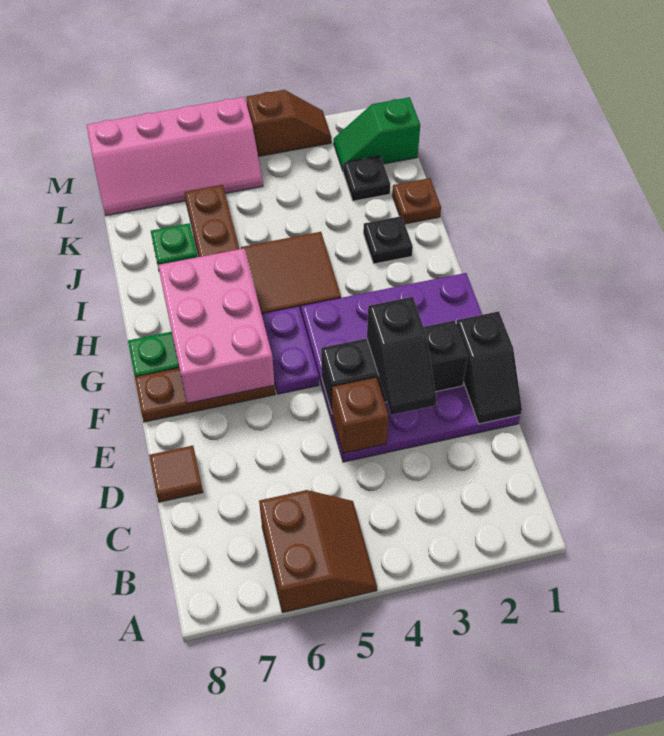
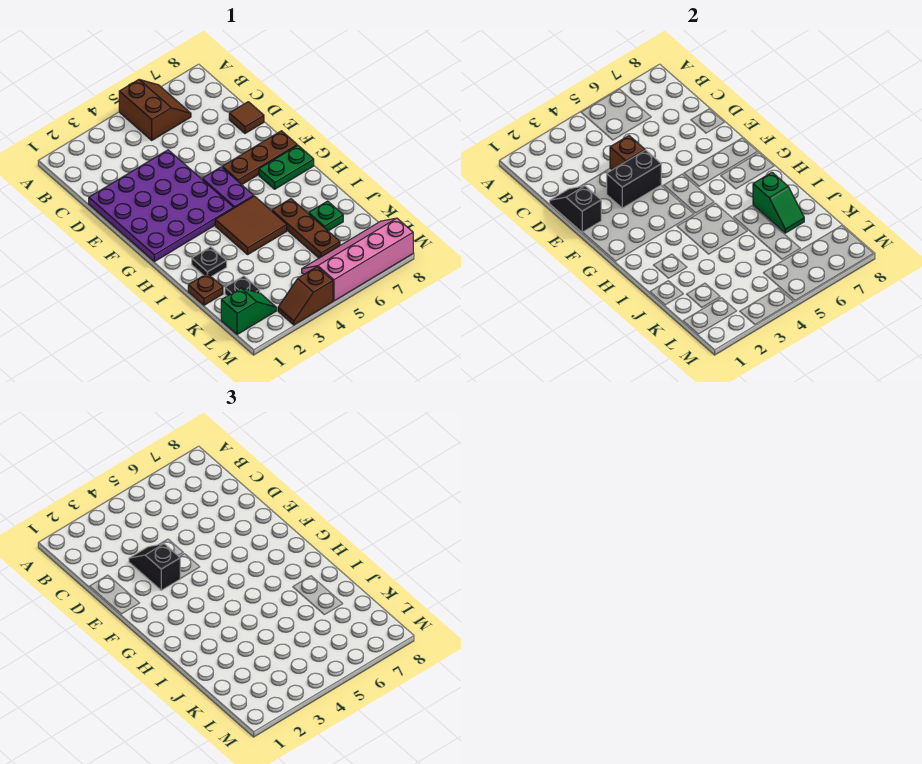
brown 2x2 slope [259,490,377,612] -> brown 2x2 slope turned to [119,80,191,140]
black 1x3 brick [321,321,468,413] -> black 1x2 brick [607,150,661,208]
pink 2x3 brick [158,249,275,403] -> none
none -> green 1x2 slope [753,173,804,233]

